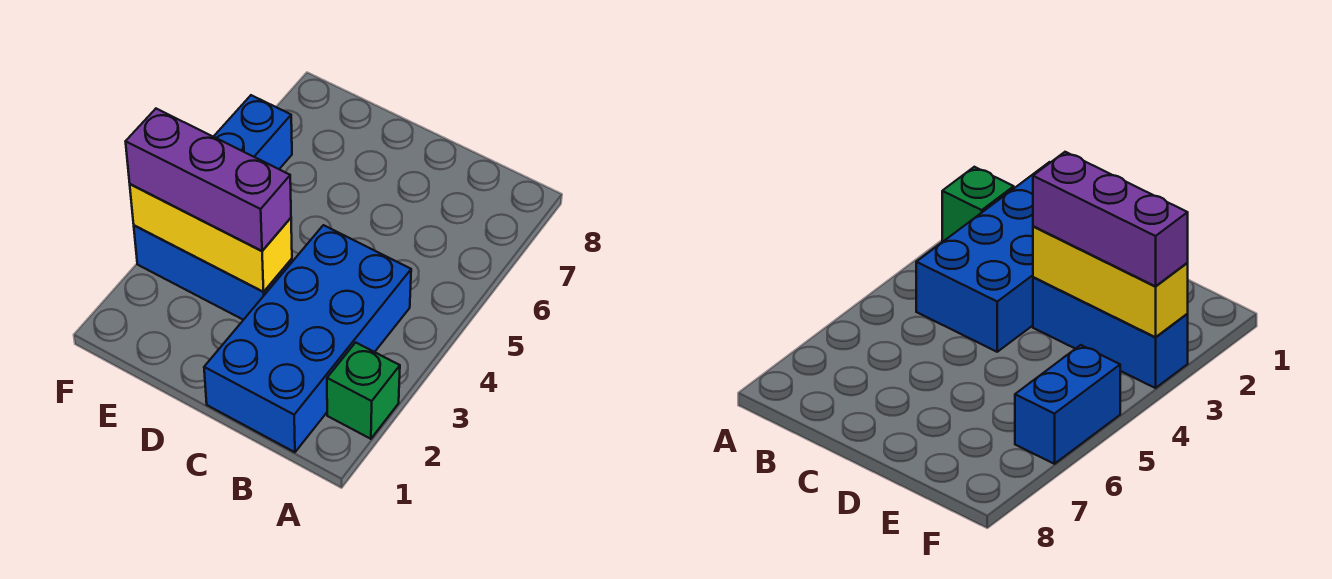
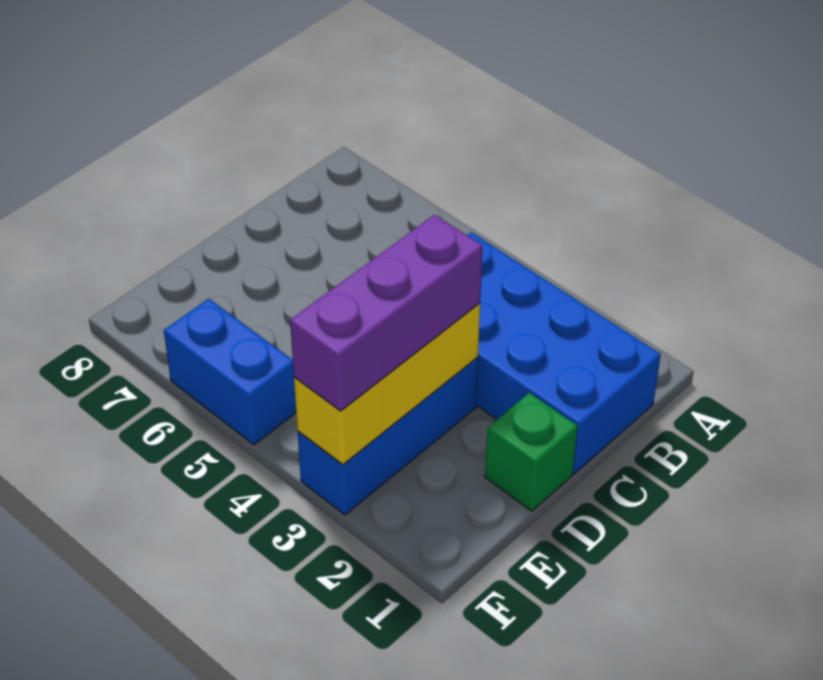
green 1x1 brick [327,342,400,439] -> green 1x1 brick moved to [485,393,578,511]

